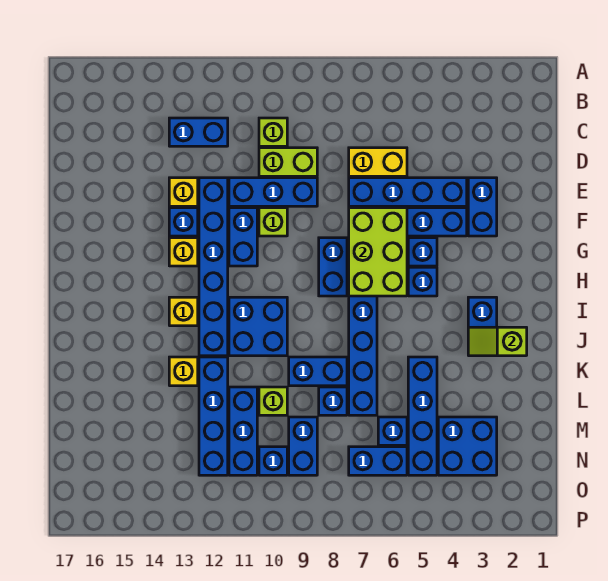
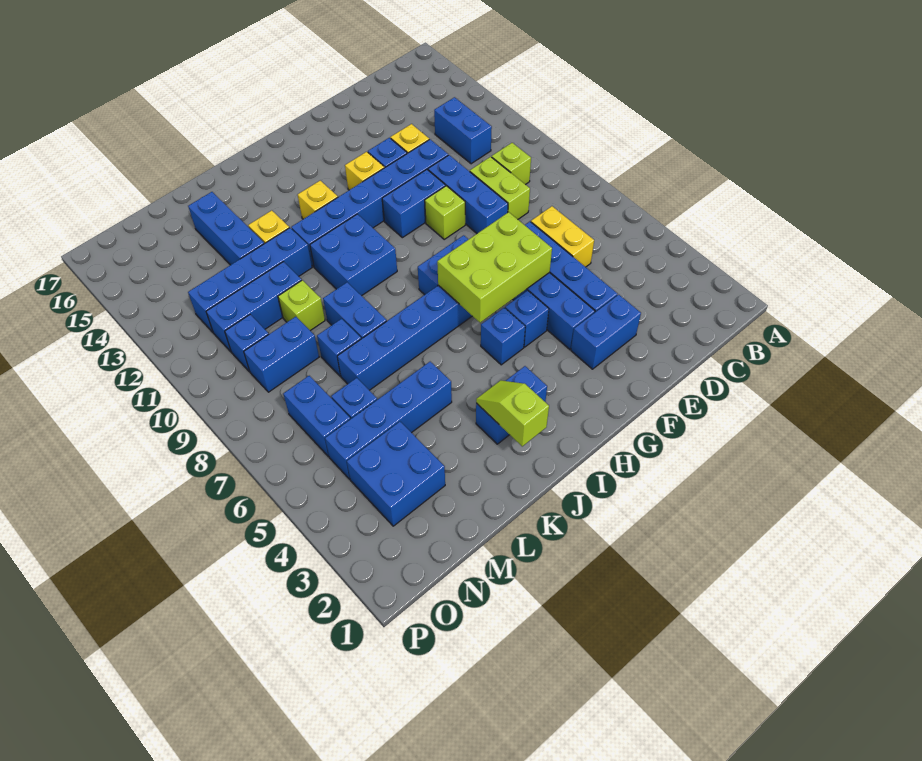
none -> blue 1x3 brick [188,192,264,265]

